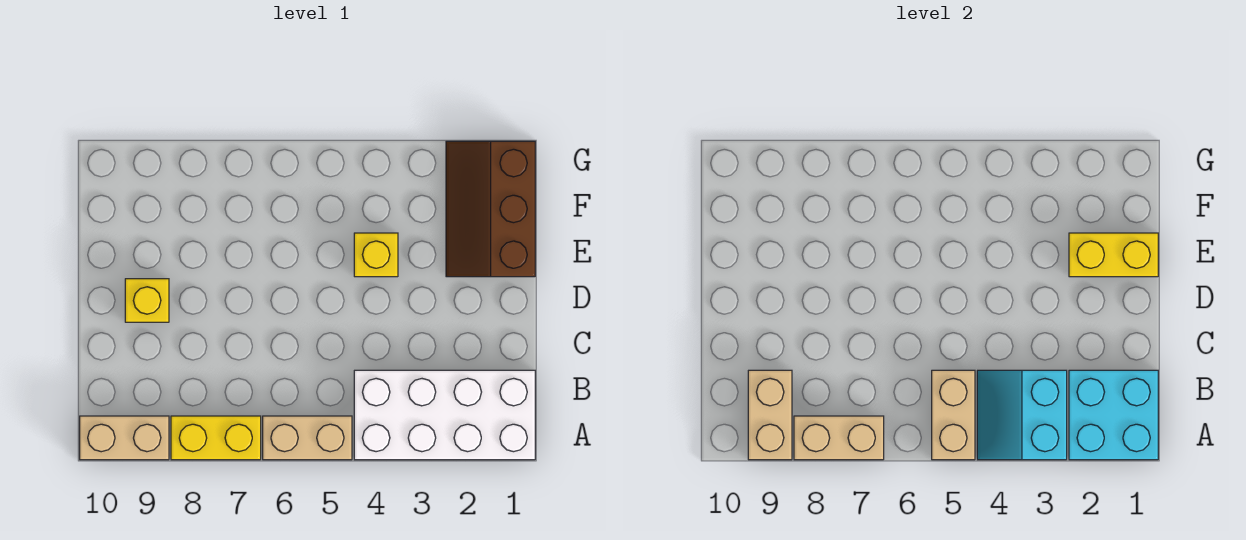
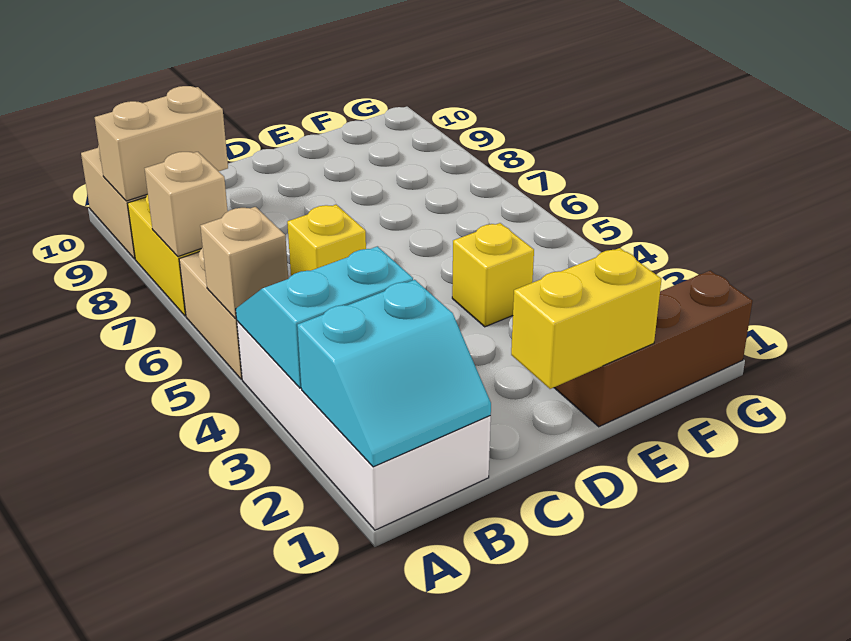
cyan 2x2 brick [1069,370,1158,460] -> cyan 2x2 slope [297,280,491,467]
tan 1x2 brick [932,370,975,460] -> tan 1x1 brick [200,207,288,319]
tan 1x2 brick [794,416,884,460] -> tan 1x1 brick [145,152,228,256]
yellow 1x1 brick [125,279,169,322] -> yellow 1x1 brick moved to [287,205,366,276]
yellow 1x2 brick [1069,233,1158,277] -> yellow 1x2 brick turned to [511,248,661,389]

